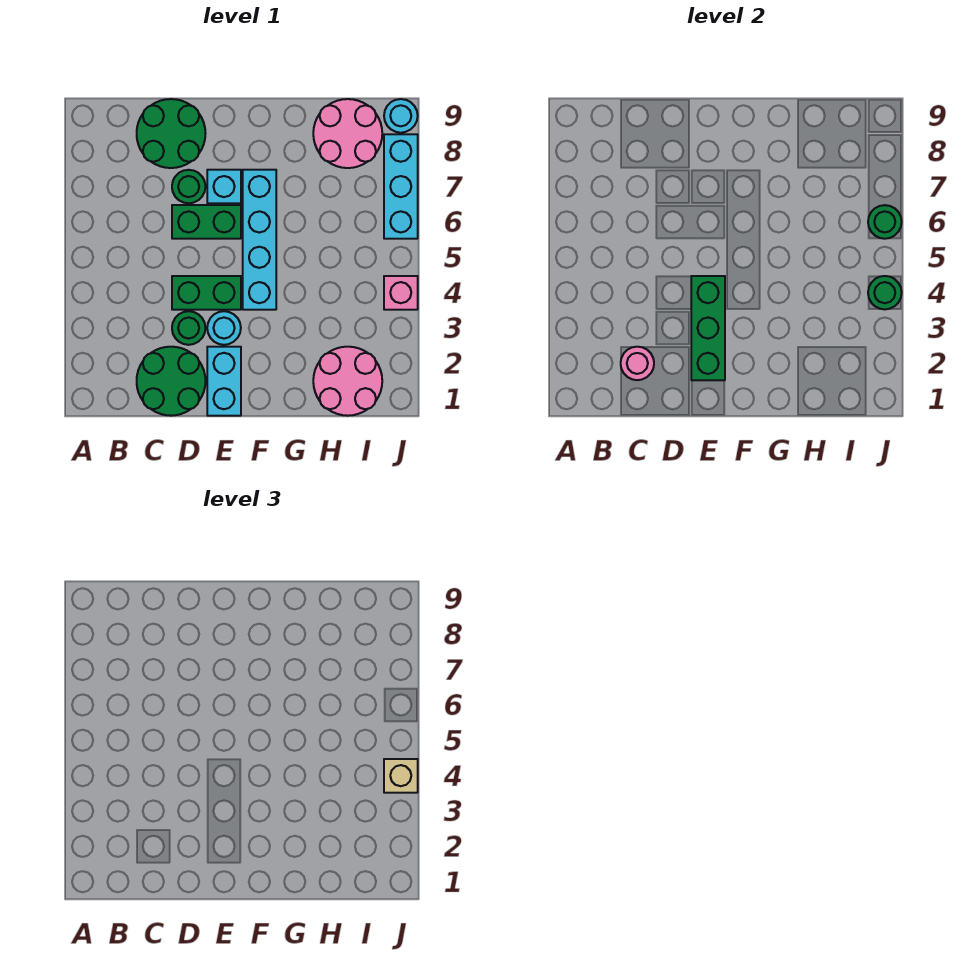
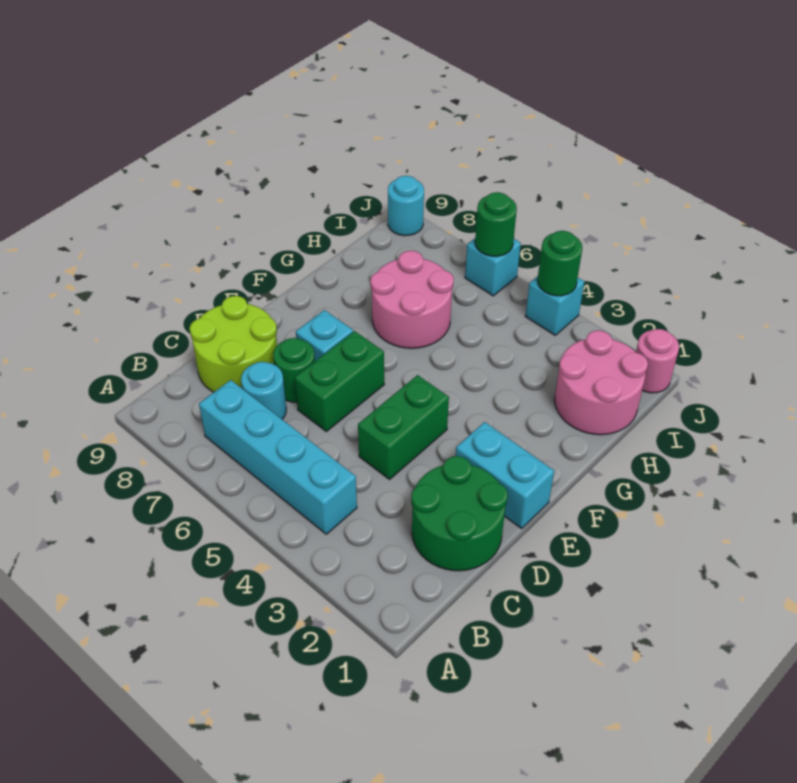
pink 1x1 round brick [621,347,654,380] -> pink 1x1 round brick moved to [636,329,679,393]
green 2x2 round brick [137,99,205,168] -> lime 2x2 round brick [190,296,277,392]
green 1x1 round brick [172,311,205,345] -> none
green 1x3 brick [691,276,725,380] -> none
cyan 1x1 round brick [207,311,241,345] -> cyan 1x1 round brick moved to [241,362,286,419]
cyan 1x4 brick [243,170,276,310] -> cyan 1x4 brick moved to [199,380,357,534]
pink 2x2 round brick [313,99,382,168] -> pink 2x2 round brick moved to [370,251,454,348]
pink 1x1 brick [384,276,418,310] -> cyan 1x1 brick [526,276,584,335]
tan 1x1 brick [384,759,418,793] -> none
cyan 1x3 brick [384,134,418,239] -> cyan 1x1 brick [465,239,521,296]

